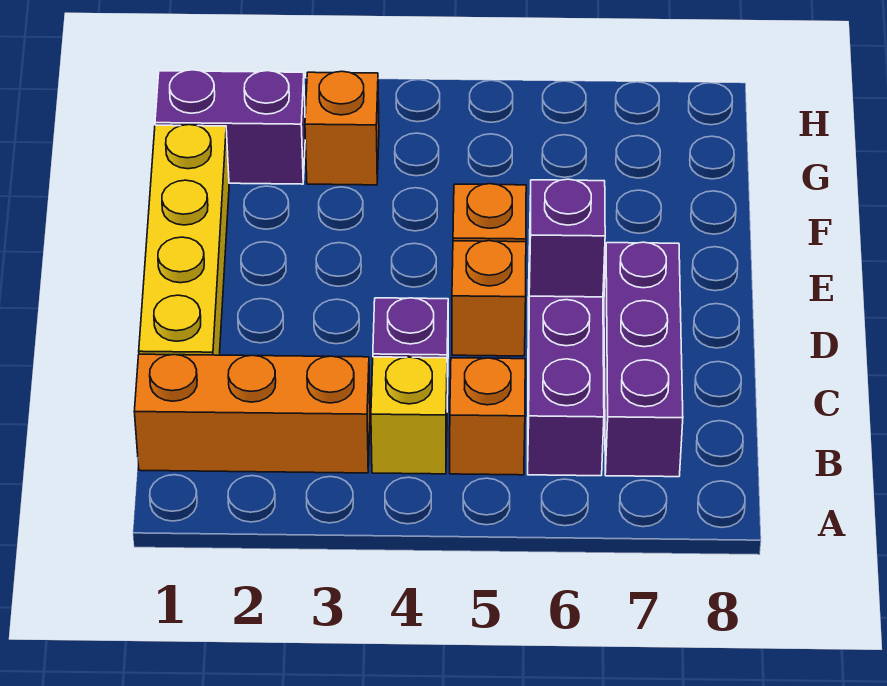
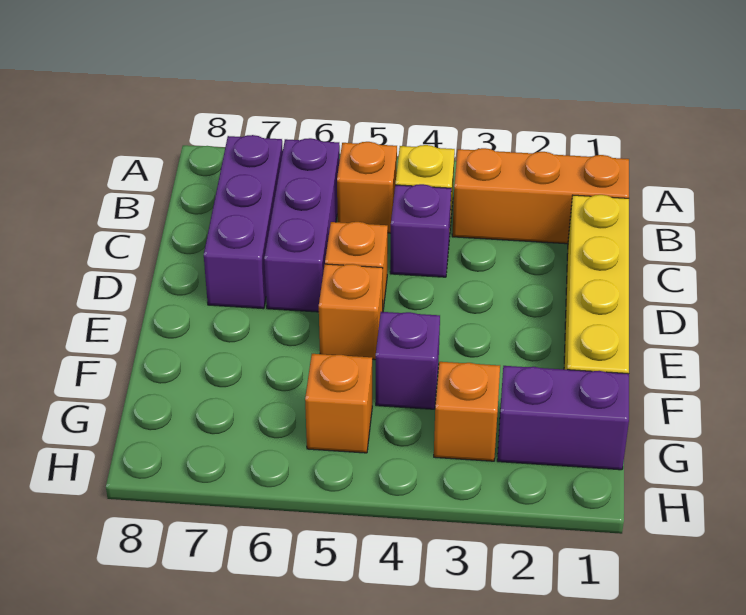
purple 1x1 brick [529,179,605,297] -> purple 1x1 brick moved to [376,312,440,409]
none -> orange 1x1 brick [305,354,372,453]

